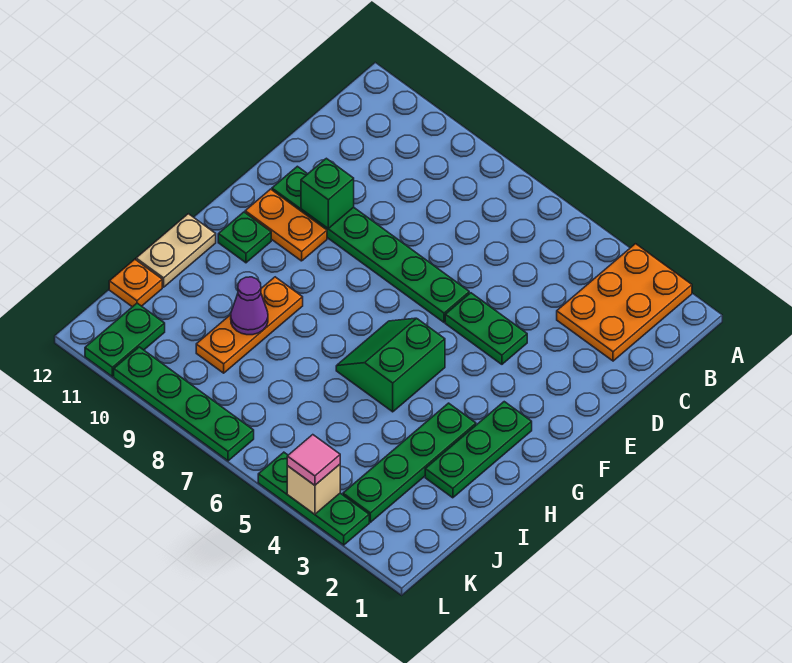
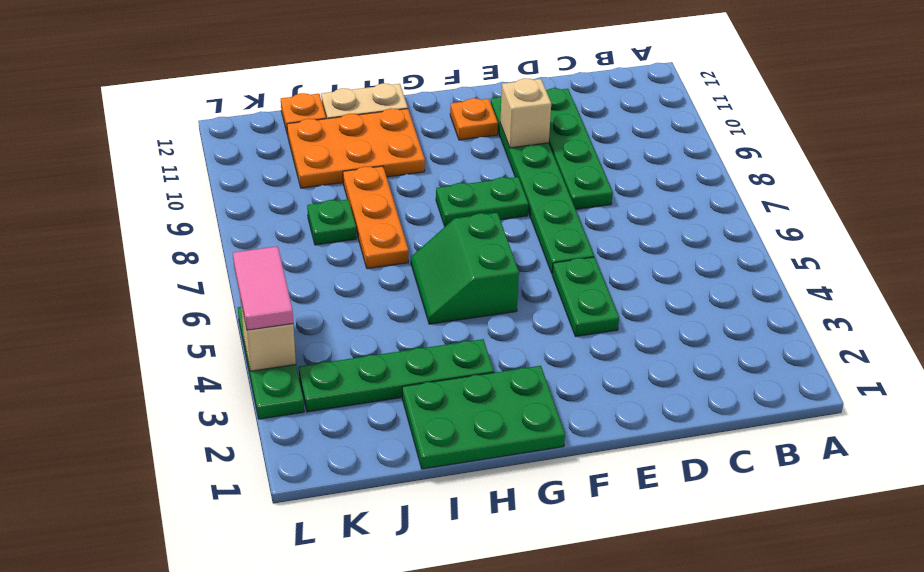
orange 2x3 plate [557,244,692,361] -> orange 2x3 plate moved to [287,108,425,188]
green 1x1 brick [301,158,354,228] -> tan 1x1 brick [500,78,551,148]
orange 1x2 plate [245,189,327,261] -> orange 1x1 plate [450,98,498,140]
green 1x3 plate [425,402,532,498] -> green 2x3 plate [402,366,565,469]
green 2x2 slope [336,318,445,412] -> green 2x2 slope turned to [411,213,519,324]
green 1x1 plate [218,212,271,263] -> green 1x1 plate moved to [307,199,356,245]
orange 1x3 plate [196,277,303,373] -> orange 1x3 plate turned to [343,166,408,269]
purple 1x1 cone [231,277,268,335] -> none
green 1x2 plate [85,303,165,377] -> green 1x2 plate moved to [436,177,528,226]
pink 1x1 tile [287,435,340,485] -> pink 1x2 tile [233,246,293,330]
green 1x4 plate [114,347,254,461] -> green 1x4 plate moved to [546,88,613,209]

